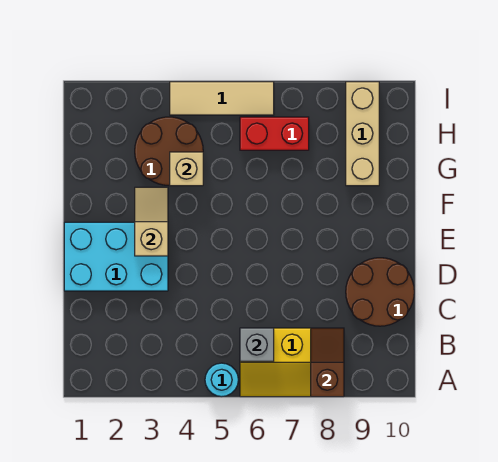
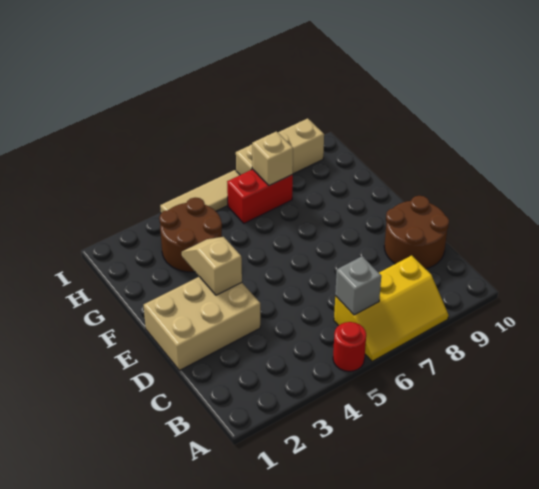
cyan 1x1 round brick [205,363,238,397] -> red 1x1 round brick [333,322,366,371]
brown 1x2 slope [311,328,344,397] -> none
cyan 2x3 brick [64,222,168,291] -> tan 2x3 brick [144,277,260,370]
tan 1x1 brick [170,152,203,186] -> tan 1x1 brick moved to [252,131,293,186]
tan 1x3 brick [346,82,379,186] -> tan 1x3 brick turned to [236,118,324,175]

